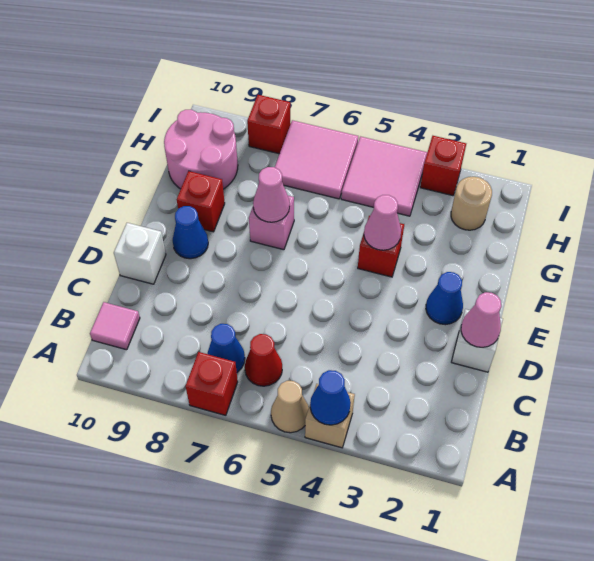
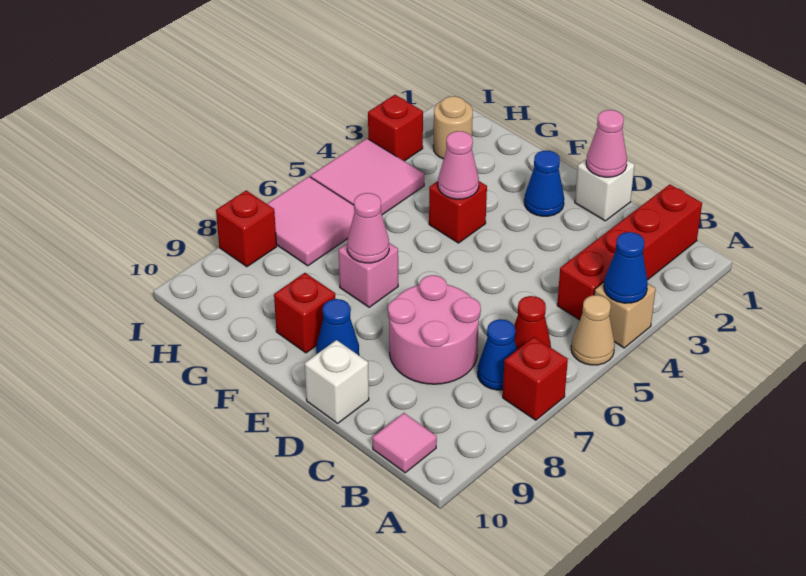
none -> red 1x4 brick [557,184,702,320]
pink 2x2 round brick [164,110,238,189] -> pink 2x2 round brick moved to [388,275,481,384]

